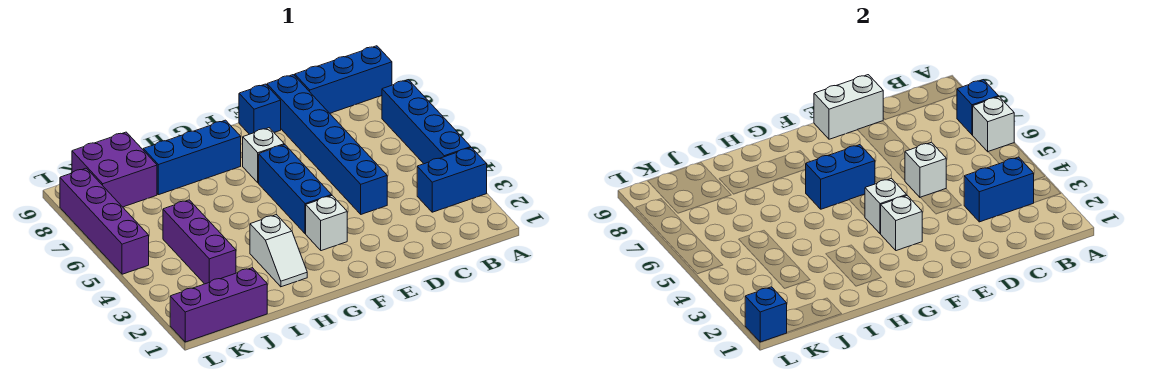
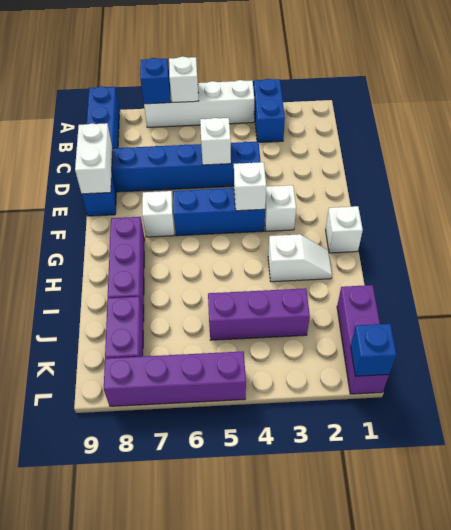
blue 1x4 brick [382,80,471,164] -> white 1x4 brick [144,80,254,127]
blue 1x2 brick [964,157,1034,222] -> none
white 1x1 brick [881,196,922,251] -> white 1x1 brick moved to [326,206,363,253]
blue 1x2 brick [805,145,875,209] -> none
blue 1x3 brick [143,120,241,195] -> purple 1x3 brick [108,217,145,314]
purple 2x2 brick [72,132,157,207] -> purple 1x2 brick [105,297,144,358]

